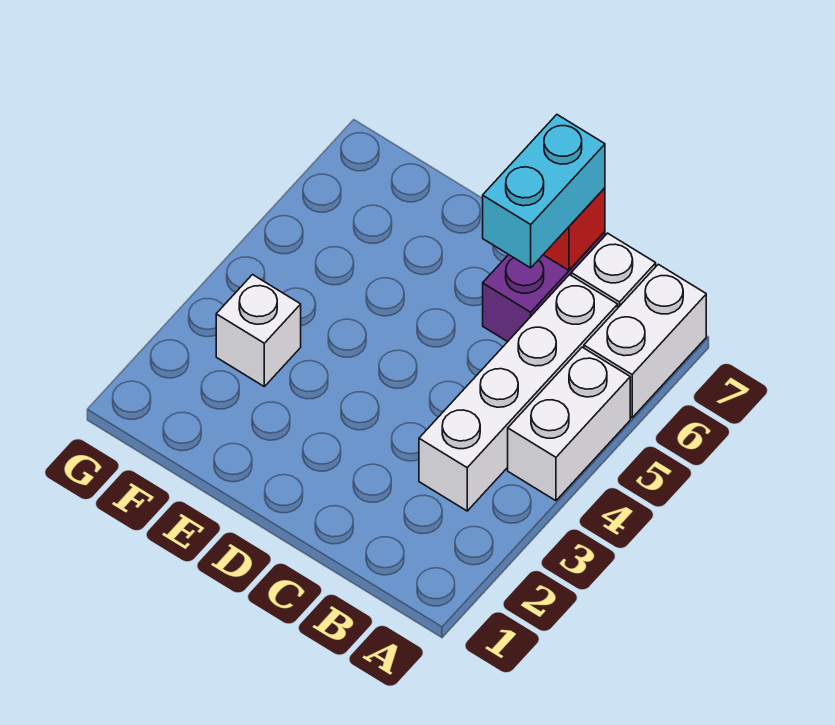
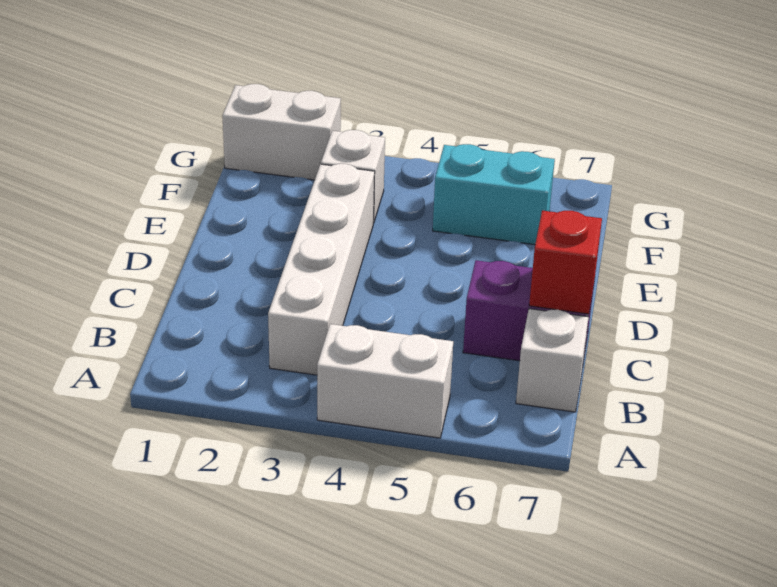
white 1x2 brick [584,264,706,418] -> white 1x2 brick moved to [222,84,341,180]
white 1x4 brick [419,275,618,511] -> white 1x4 brick turned to [268,164,375,375]
cyan 1x2 brick [483,115,605,268] -> cyan 1x2 brick moved to [433,144,555,245]

